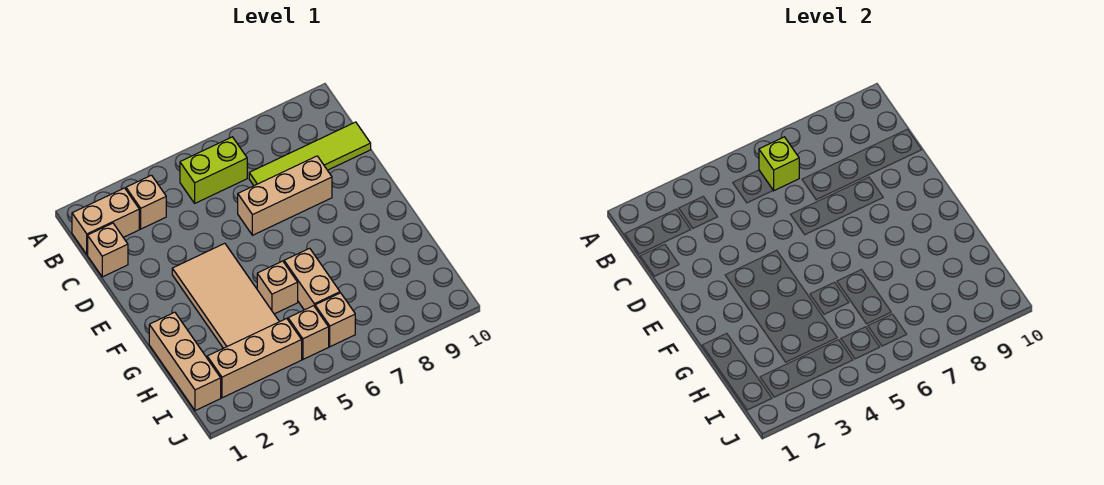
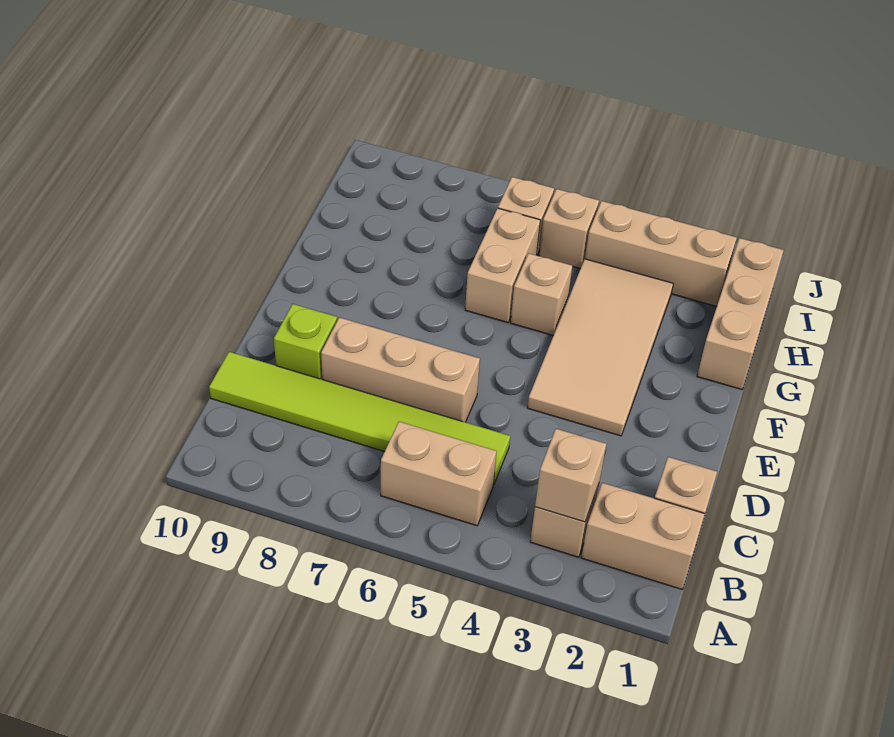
none -> tan 1x1 brick [535,429,606,522]
lime 1x2 brick [180,137,247,203] -> tan 1x2 brick [381,422,497,526]
lime 1x1 brick [759,137,799,191] -> lime 1x1 brick moved to [274,304,337,379]
lime 1x4 tile [249,122,371,186] -> lime 1x6 tile [209,352,510,485]

